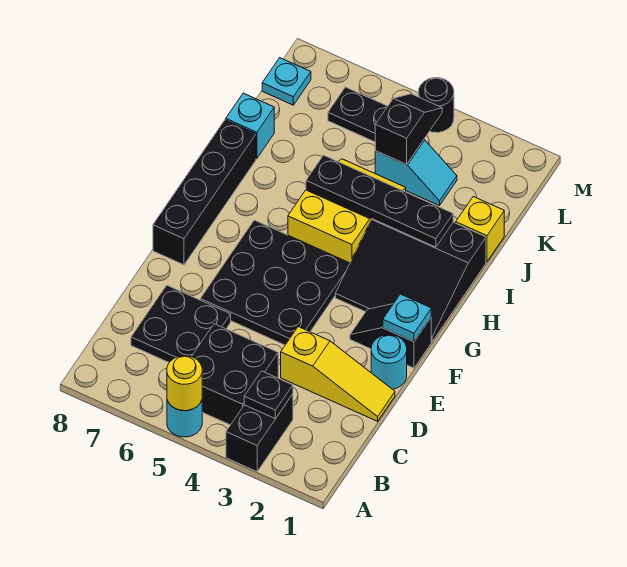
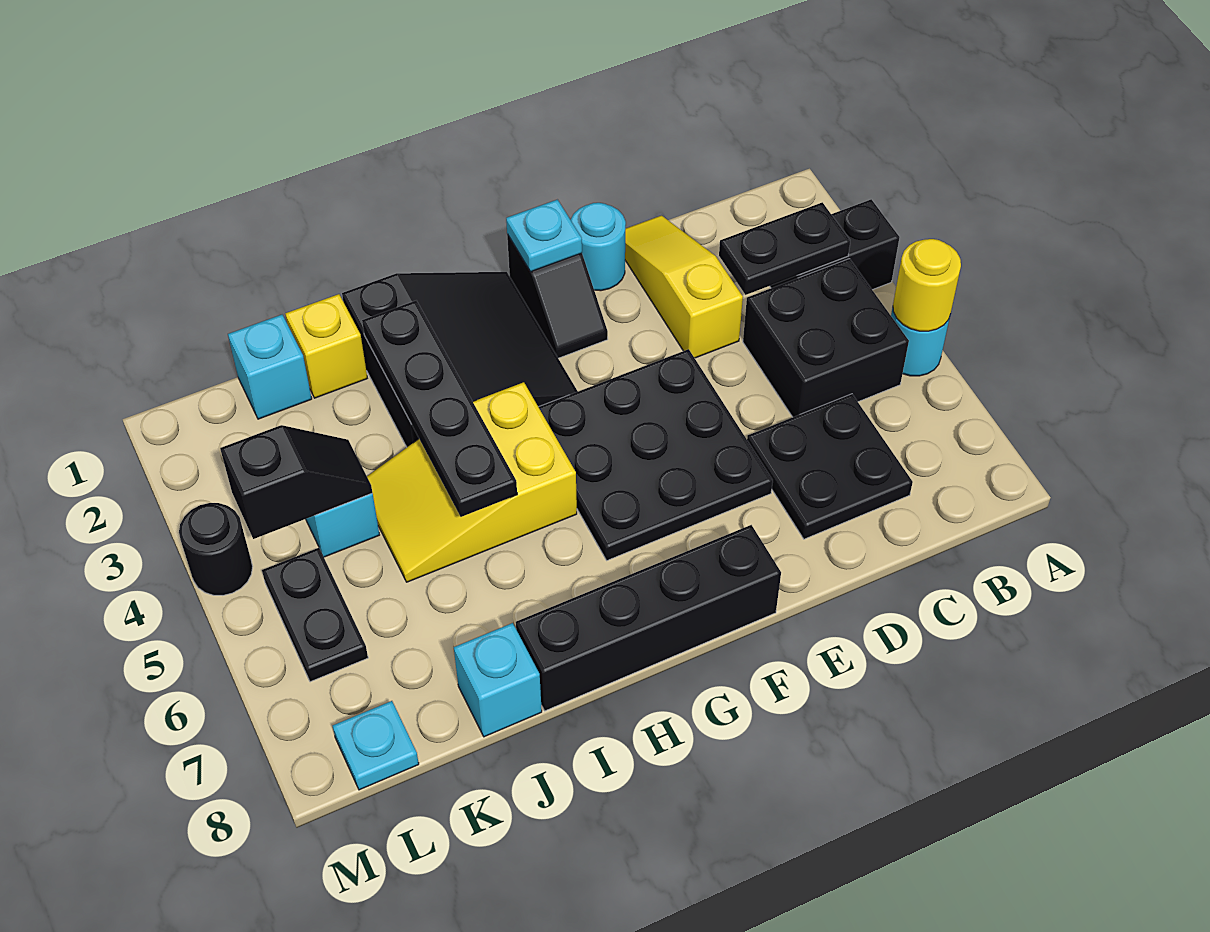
black 1x1 plate [244,371,293,419] -> black 1x2 plate [719,202,850,295]
none -> cyan 1x1 brick [228,315,312,419]
black 1x2 slope [375,94,442,165] -> black 1x2 slope turned to [220,425,372,539]

